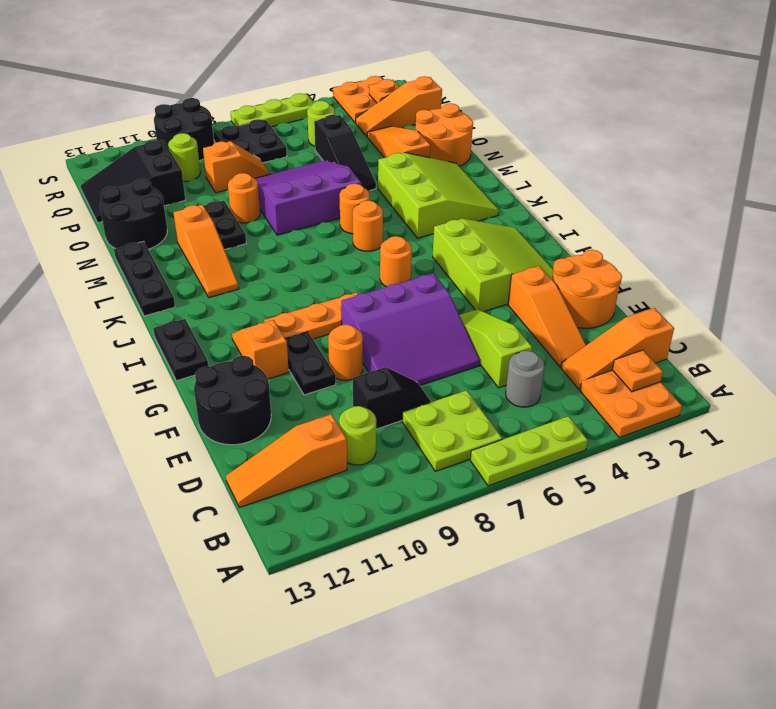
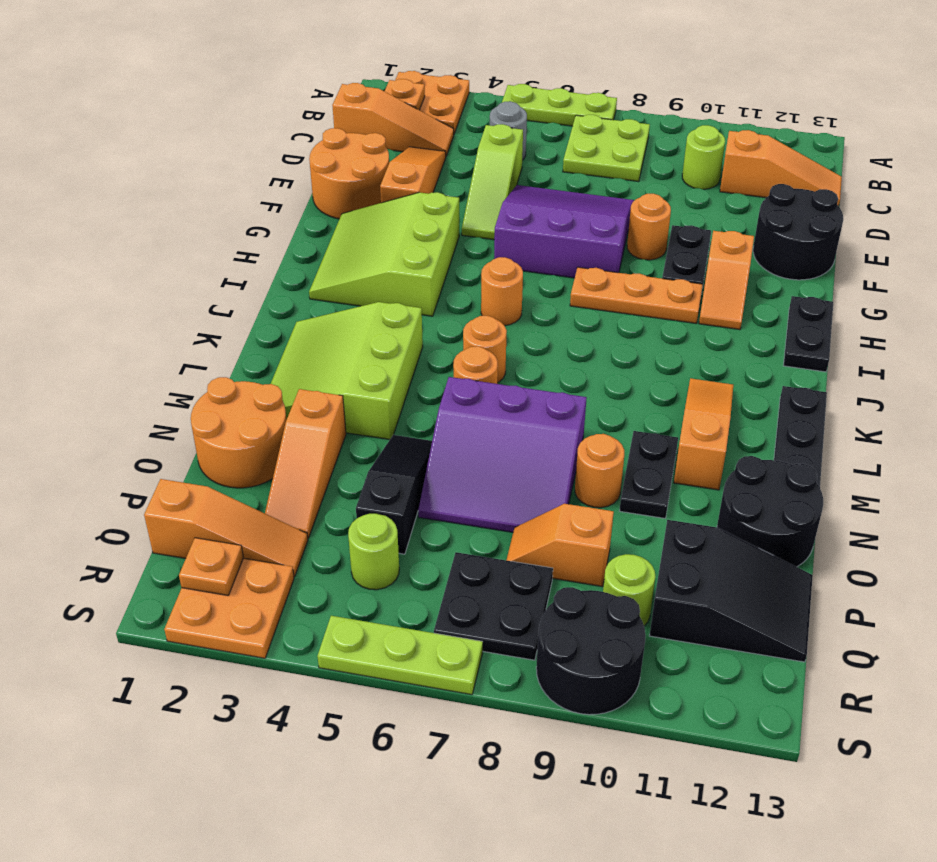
black 1x2 slope [353,367,431,429] -> none

